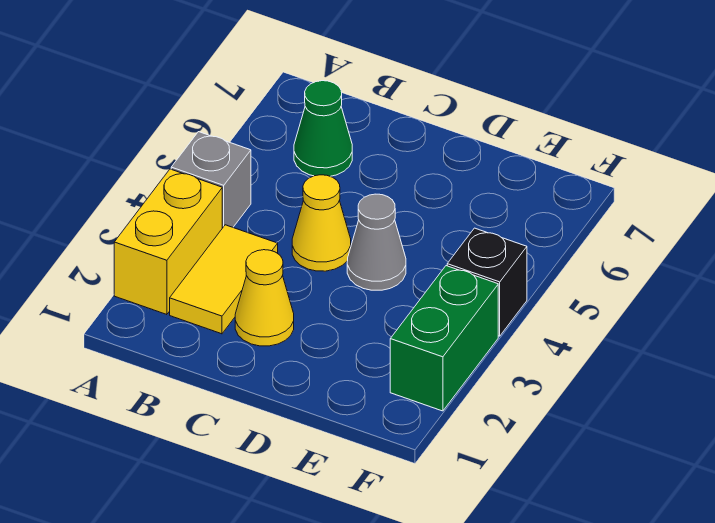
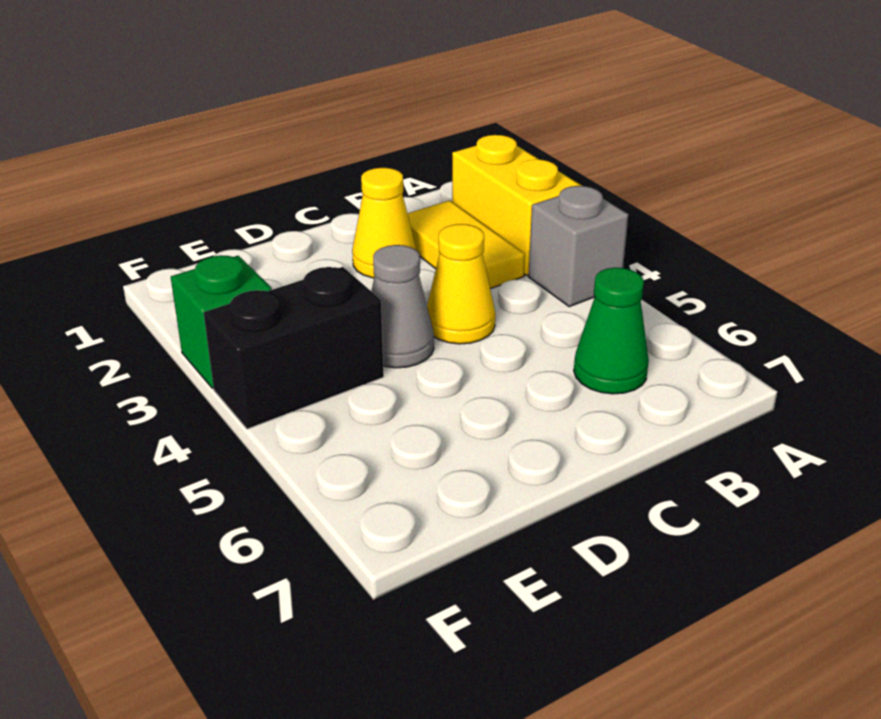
green 1x2 brick [390,266,498,411] -> green 1x1 brick [171,255,272,388]
black 1x1 brick [447,228,527,336] -> black 1x2 brick [204,267,384,429]

